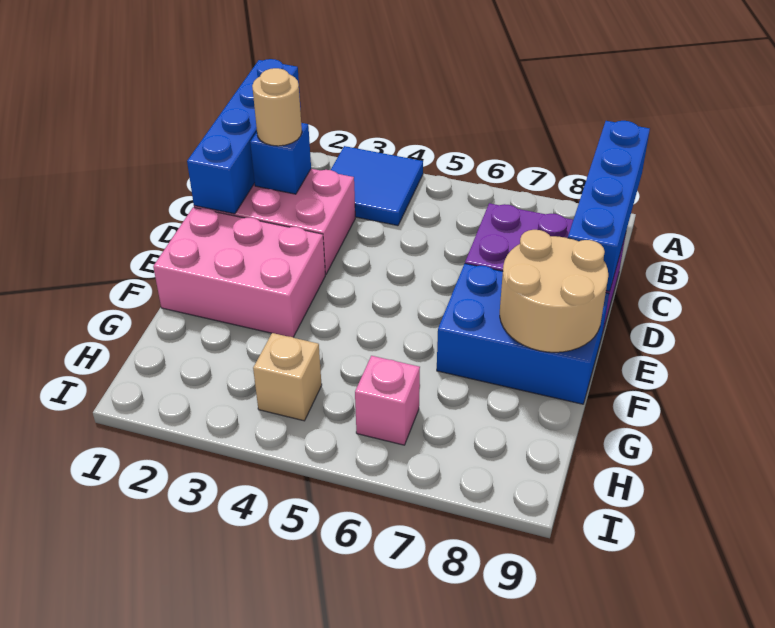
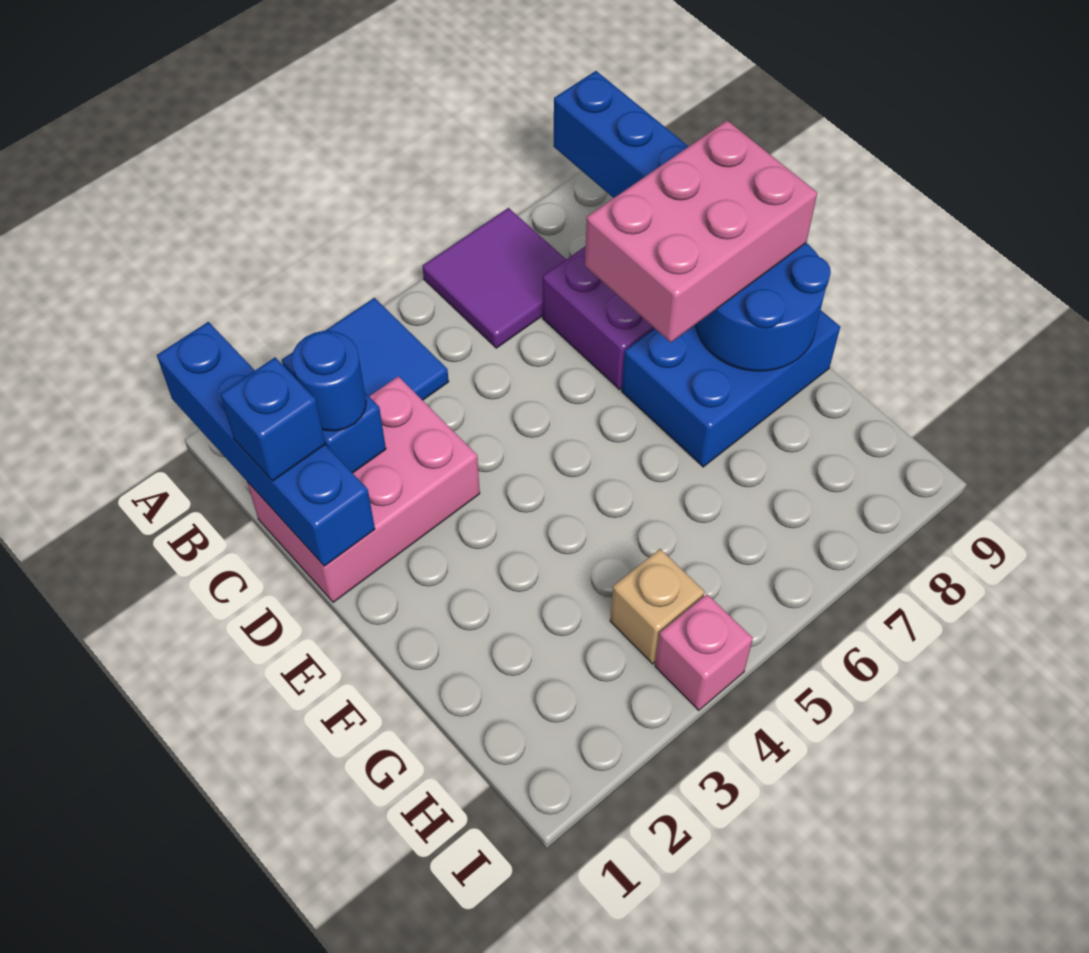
none -> purple 2x2 tile [422,208,566,348]
none -> blue 1x1 brick [220,357,325,481]
tan 1x1 round brick [252,68,302,146] -> blue 1x1 round brick [291,331,366,431]
pink 2x3 brick [153,207,325,337] -> pink 2x3 brick moved to [585,121,817,342]
tan 2x2 round brick [500,230,608,352] -> blue 2x2 round brick [696,243,831,371]
pink 1x1 brick [355,356,420,445] -> pink 1x1 brick moved to [655,594,753,710]

